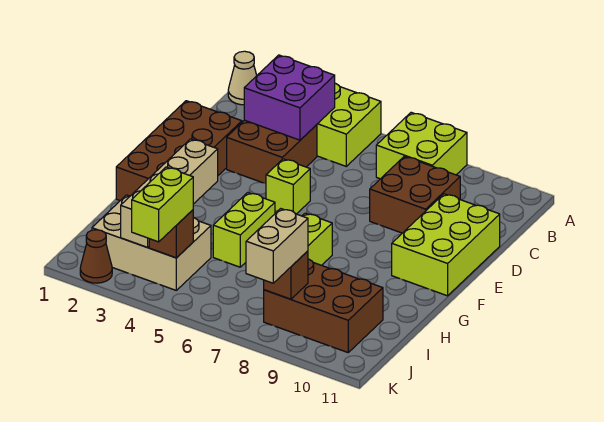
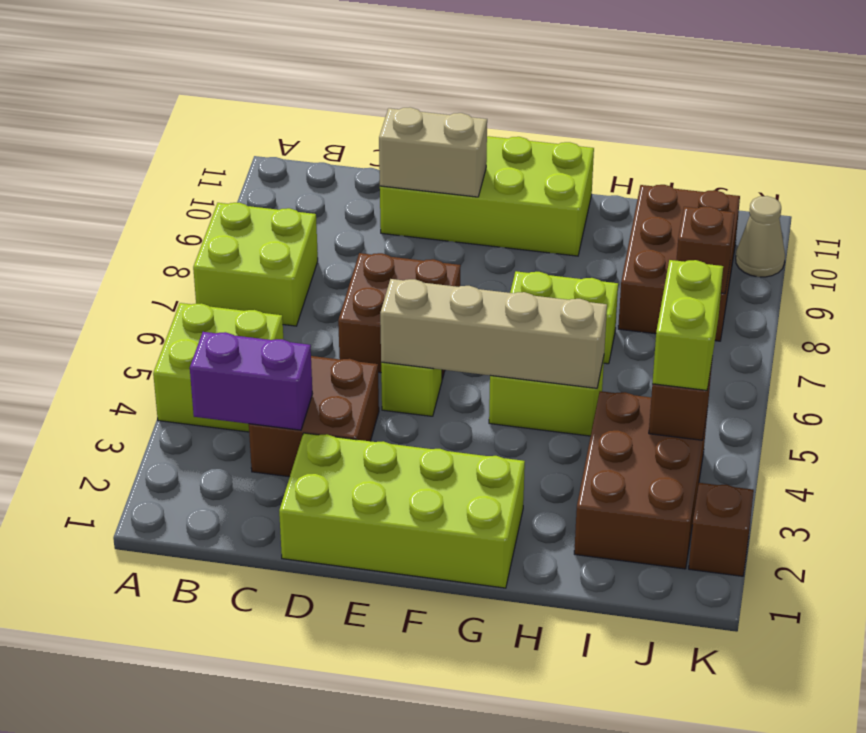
tan 1x1 cone [228,51,257,105] -> tan 1x1 cone moved to [736,196,785,277]
purple 2x2 brick [244,55,335,140] -> purple 1x2 brick [190,332,313,430]
brown 2x2 brick [370,156,460,233] -> brown 2x2 brick moved to [338,253,461,379]
brown 2x4 brick [116,101,242,201] -> lime 2x4 brick [279,433,525,588]
lime 2x3 brick [392,194,500,296] -> lime 2x4 brick [380,136,594,256]
tan 1x4 brick [121,139,218,247] -> tan 1x4 brick moved to [380,279,607,388]
tan 2x3 brick [92,195,211,290] -> brown 2x3 brick [574,391,708,569]
lime 1x2 brick [132,167,193,242] -> lime 1x2 brick turned to [652,260,723,390]
tan 1x2 brick [246,209,308,283] -> tan 1x2 brick moved to [379,107,487,197]
brown 1x1 cone [80,230,112,283] -> brown 1x1 brick [689,483,754,576]

